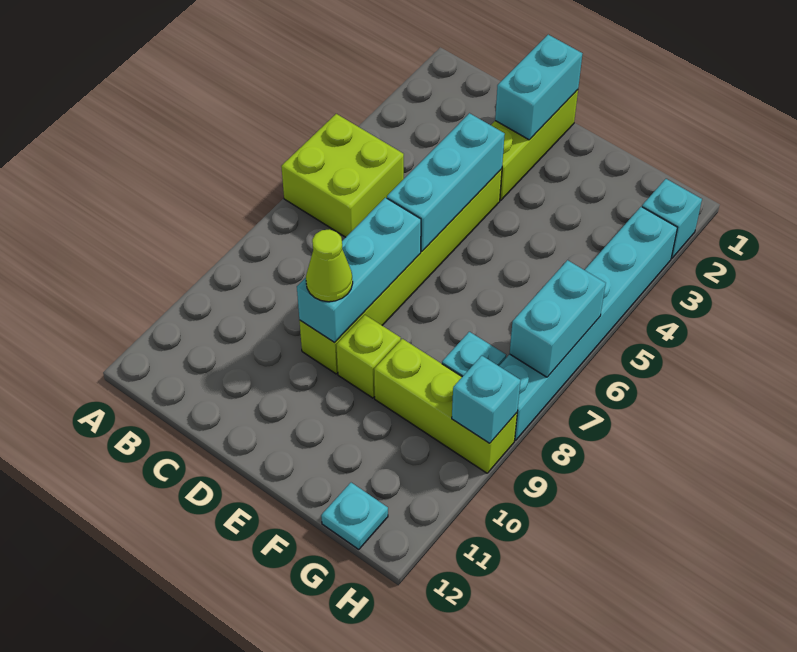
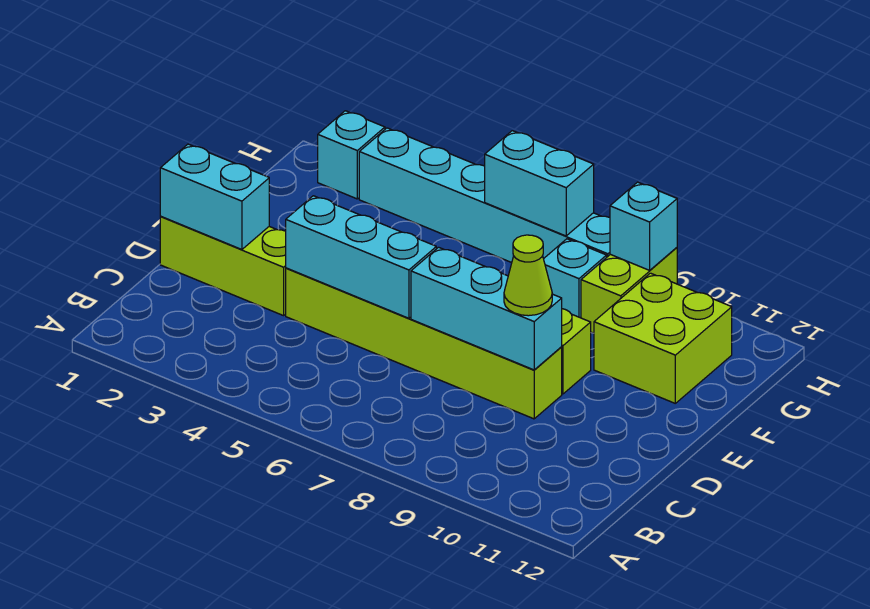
lime 2x2 brick [281,114,404,237] -> lime 2x2 brick moved to [594,273,732,403]
lime 1x3 brick [374,339,517,473] -> lime 1x2 brick [581,248,677,333]
cyan 1x1 plate [321,483,388,549] -> none

